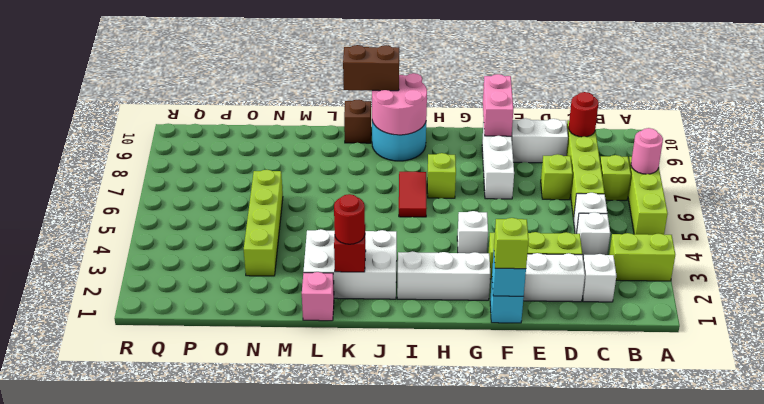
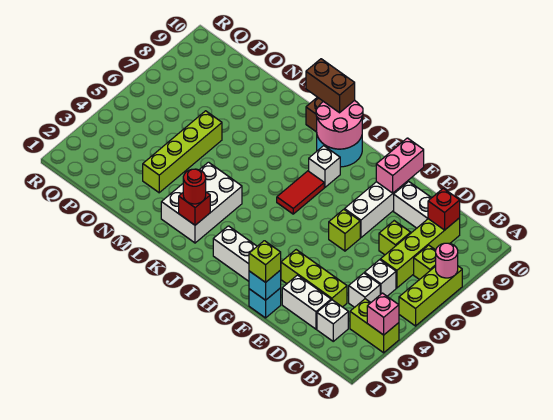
red 1x1 round brick [569,92,599,137] -> red 1x1 brick [428,188,460,230]
white 1x1 brick [457,211,488,253] -> white 1x1 brick moved to [309,146,340,187]
lime 1x1 brick [427,153,456,198] -> lime 1x1 brick moved to [329,209,360,251]
white 2x3 brick [304,229,397,299] -> white 2x3 brick turned to [161,162,242,243]
pink 1x1 brick [302,272,334,321] -> pink 1x1 brick moved to [367,293,399,335]

